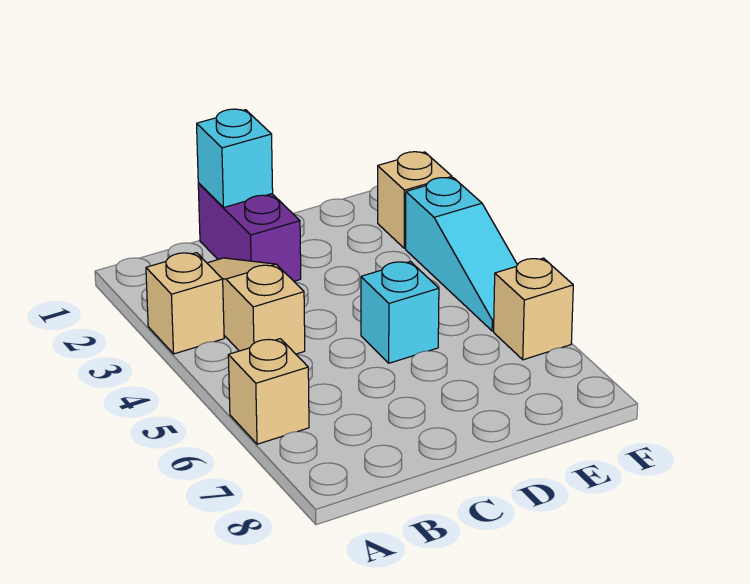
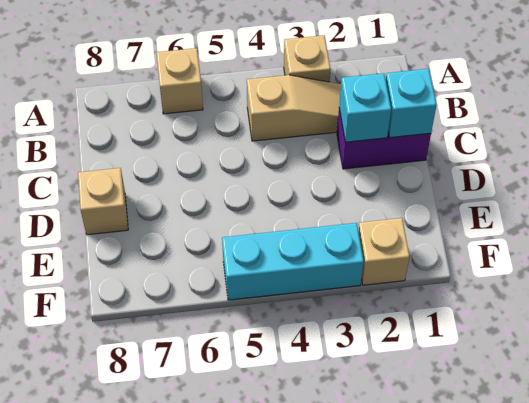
cyan 1x1 brick [361,262,439,363] -> cyan 1x1 brick moved to [339,73,391,142]
cyan 1x3 slope [406,178,517,331] -> cyan 1x3 brick [222,223,364,300]
tan 1x1 brick [494,258,573,360] -> tan 1x1 brick moved to [78,168,128,235]

